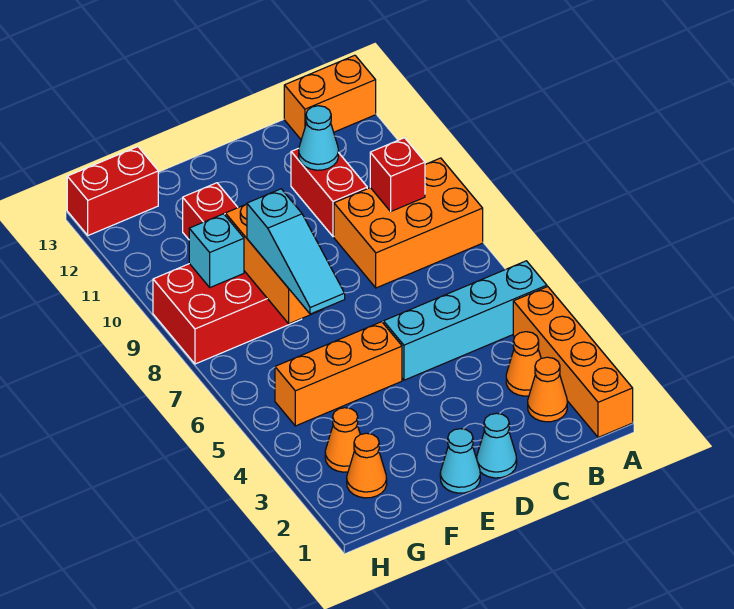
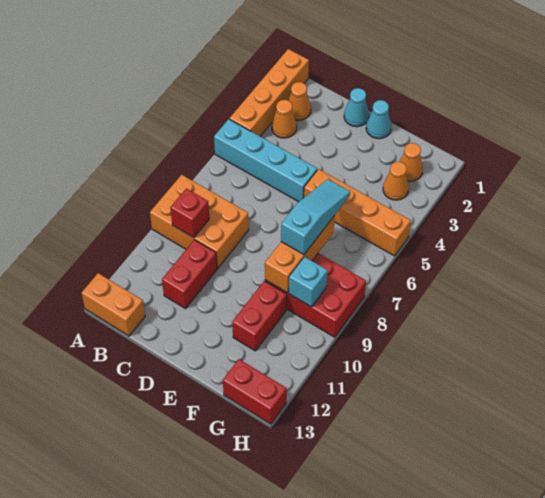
cyan 1x1 cone [299,106,338,170] -> none
orange 1x3 brick [275,322,402,426] -> orange 1x4 brick [304,169,411,256]

